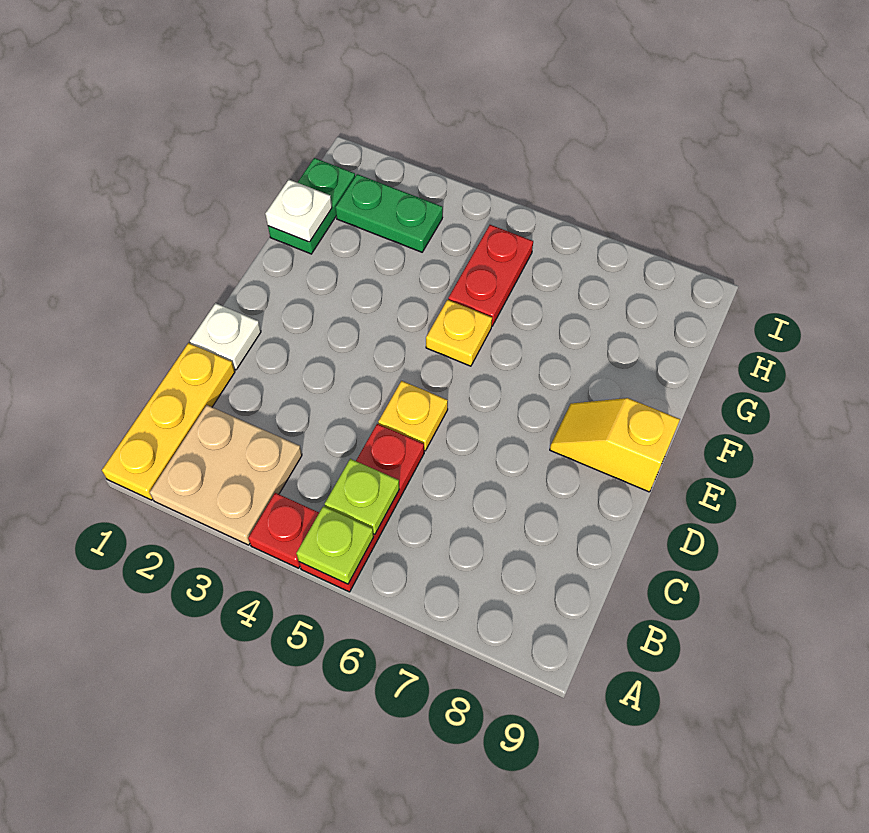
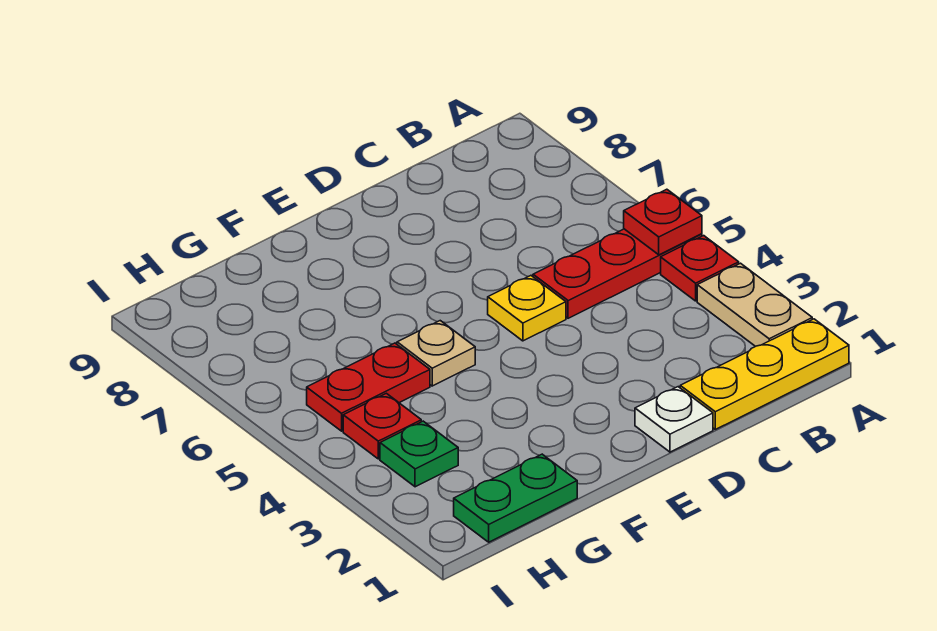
tan 2x2 plate [150,405,302,545] -> tan 1x2 plate [697,263,812,346]
lime 1x1 plate [296,506,374,584] -> red 1x1 plate [624,189,702,255]
lime 1x1 plate [325,459,399,534] -> none
yellow 1x2 slope [550,398,680,492] -> none
yellow 1x1 plate [426,300,492,366] -> tan 1x1 plate [397,321,475,386]
white 1x1 plate [265,180,332,242] -> none
green 1x2 plate [335,174,443,252] -> green 1x1 plate [380,421,458,487]
none -> red 1x1 plate [343,393,421,459]

